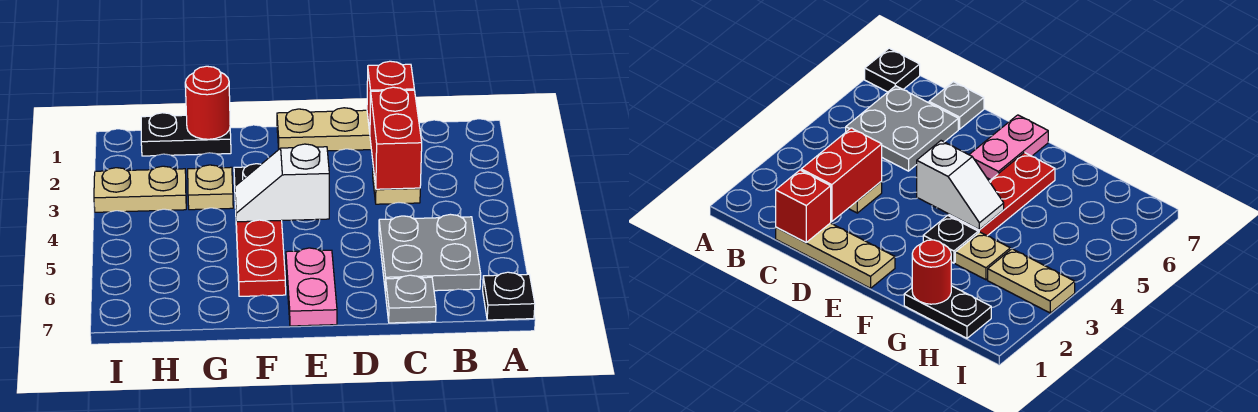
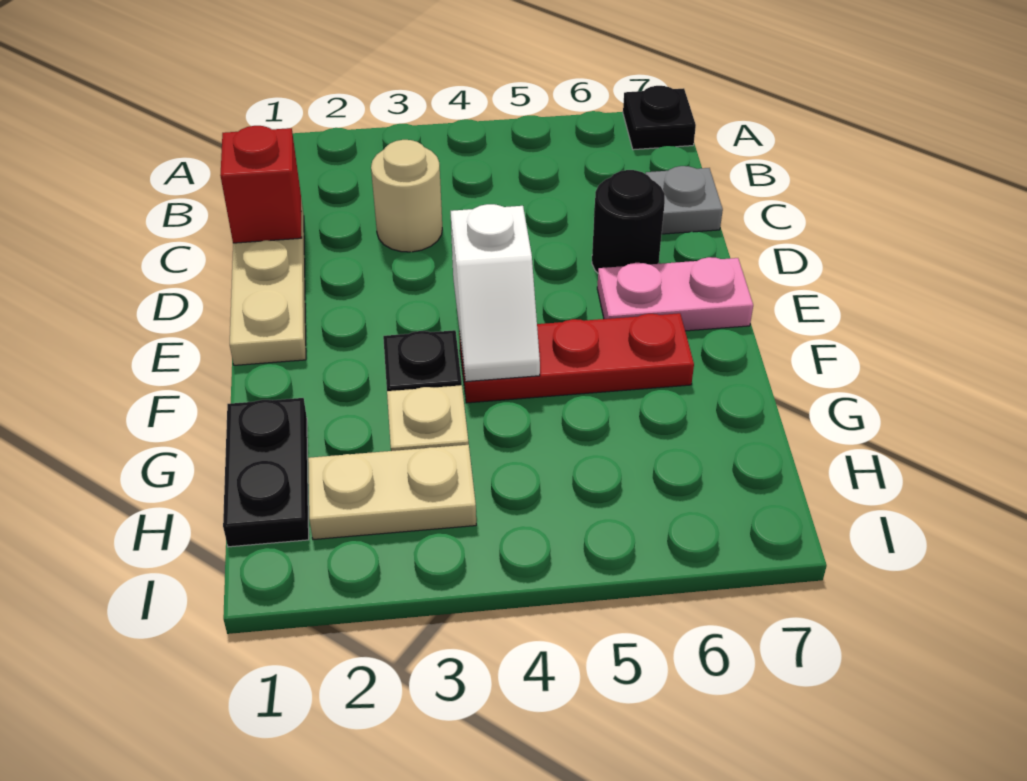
grey 2x2 plate [379,214,481,291] -> none
red 1x2 brick [370,87,422,189] -> none
tan 1x1 plate [373,168,420,204] -> tan 1x1 round brick [371,140,442,252]
none -> black 1x1 round brick [592,170,665,273]
red 1x1 round brick [185,66,230,139] -> none
tan 1x2 plate [94,166,186,212] -> tan 1x2 plate turned to [308,445,476,540]

